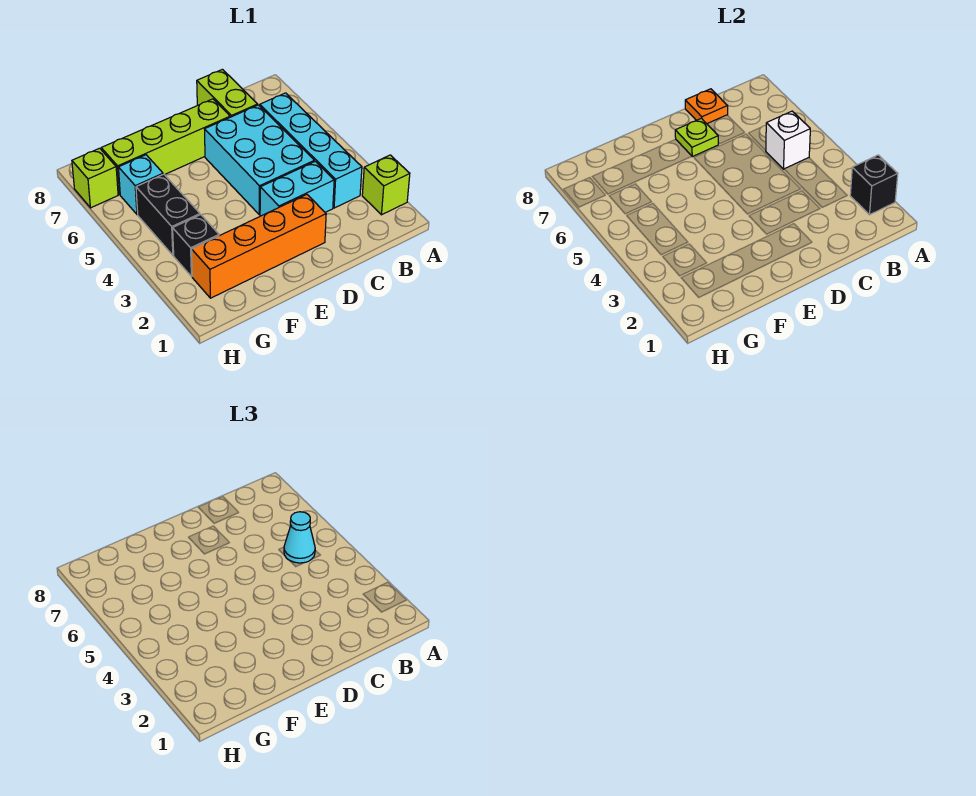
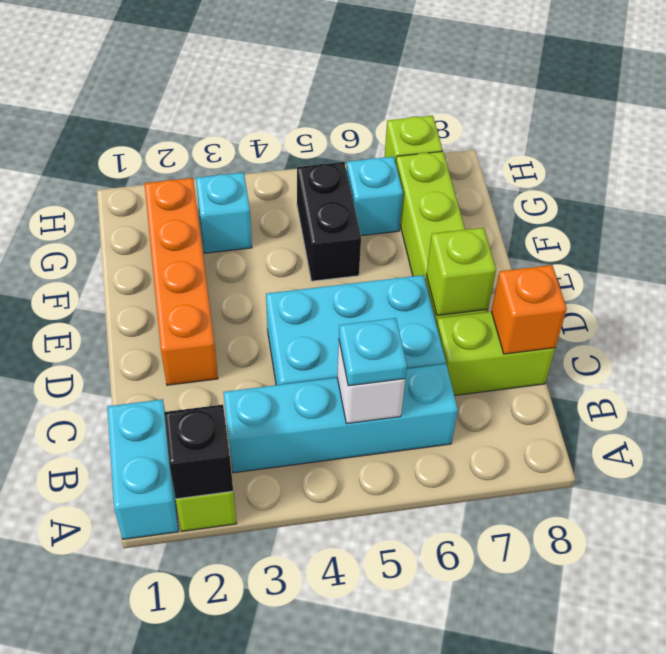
cyan 1x1 cone [284,512,315,563] -> cyan 1x1 plate [339,318,407,386]
cyan 1x2 brick [260,161,334,216] -> cyan 1x2 brick moved to [107,399,178,539]
orange 1x1 plate [685,89,728,124] -> orange 1x1 brick [491,265,567,354]
lime 1x1 plate [675,118,718,157] -> lime 1x1 brick [427,228,496,316]
black 1x1 brick [173,215,219,277] -> cyan 1x1 brick [196,173,252,253]
black 1x2 brick [136,174,200,255] -> black 1x2 brick turned to [297,162,361,281]

